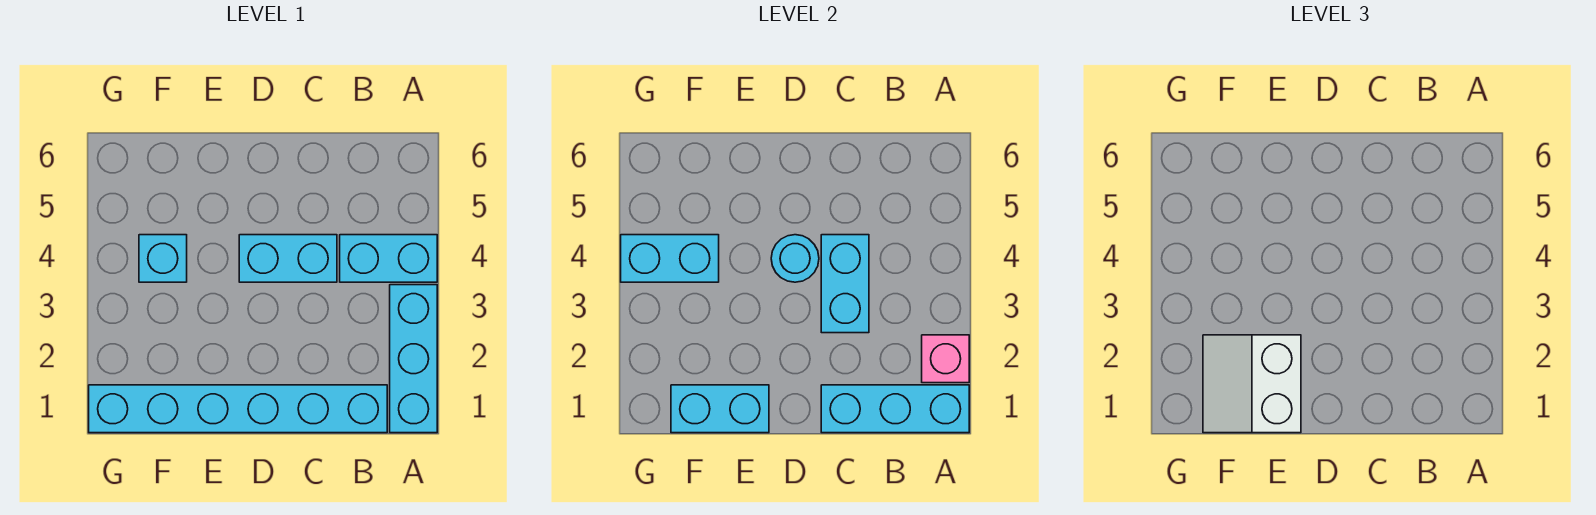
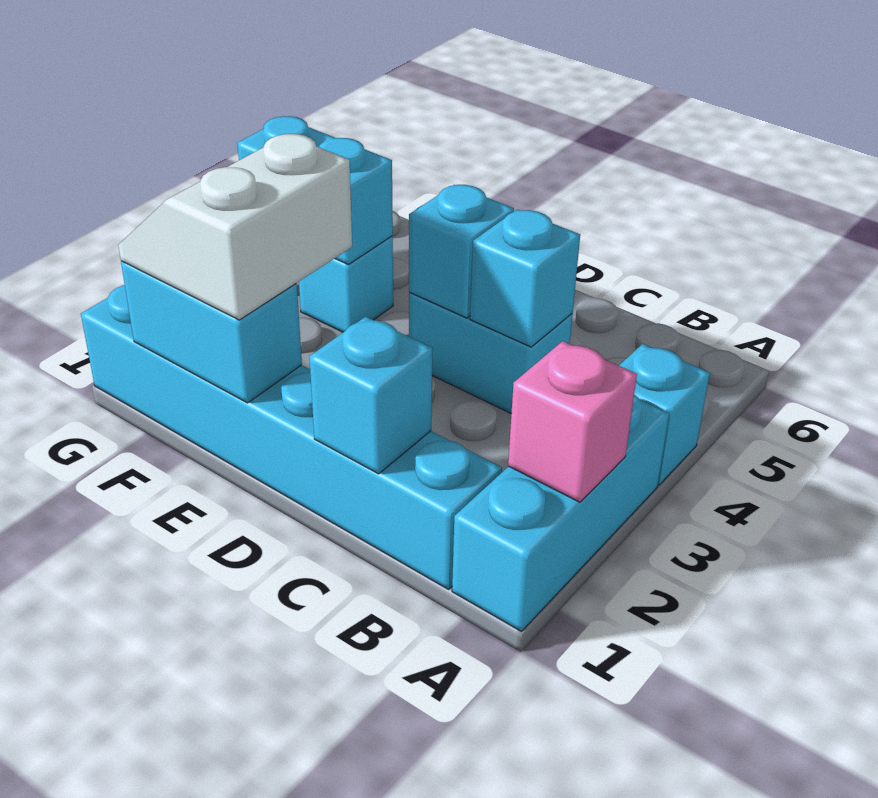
cyan 1x3 brick [821,385,969,433] -> cyan 1x1 brick [309,317,433,474]
cyan 1x2 brick [340,235,437,282] -> cyan 1x1 brick [619,344,710,485]
cyan 1x2 brick [821,235,869,333] -> cyan 1x1 brick [470,210,580,347]
cyan 1x1 round brick [771,235,819,282] -> cyan 1x1 brick [409,185,514,318]

